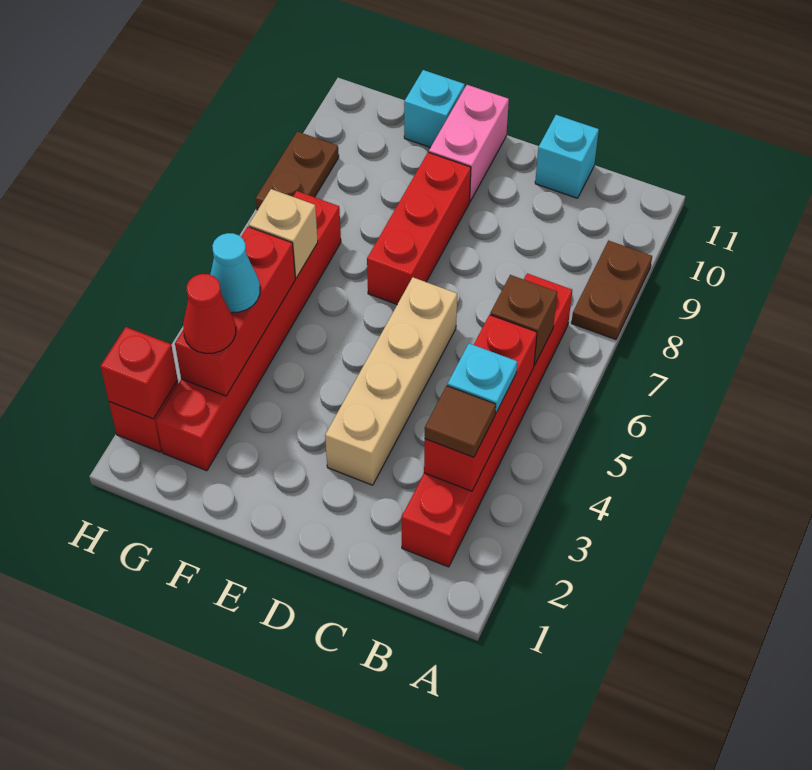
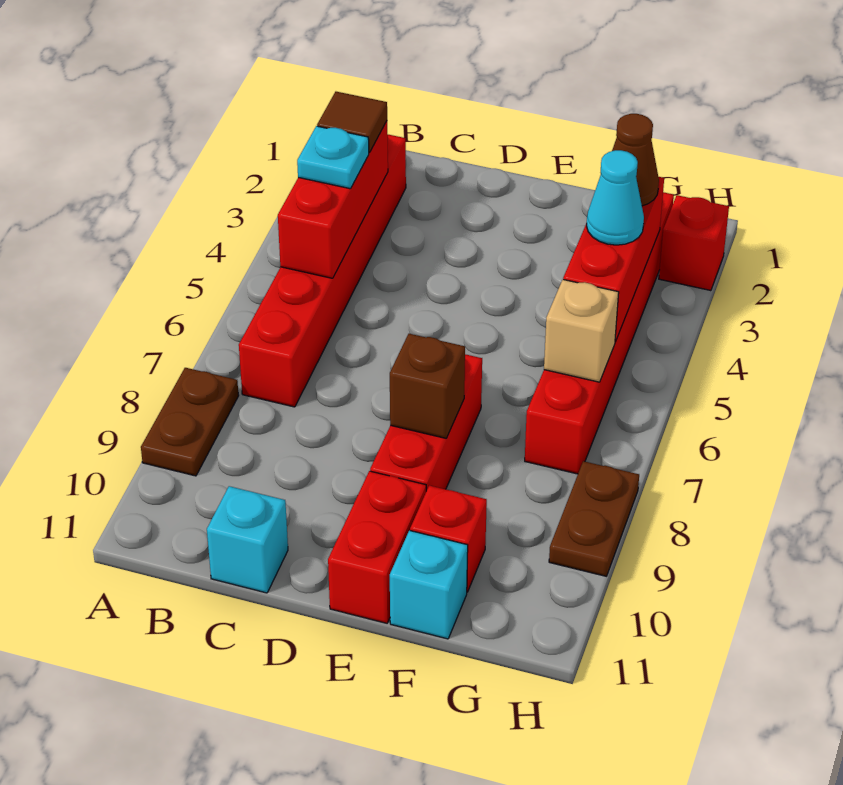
brown 1x1 brick [490,275,557,366] -> brown 1x1 brick moved to [390,334,465,438]
tan 1x4 brick [325,277,457,485] -> none
pink 1x2 brick [429,85,509,202] -> red 1x2 brick [328,471,426,623]
red 1x1 cone [183,274,236,353] -> brown 1x1 cone [612,114,659,206]
red 1x1 brick [100,327,178,419] -> red 1x1 brick moved to [410,485,487,592]

